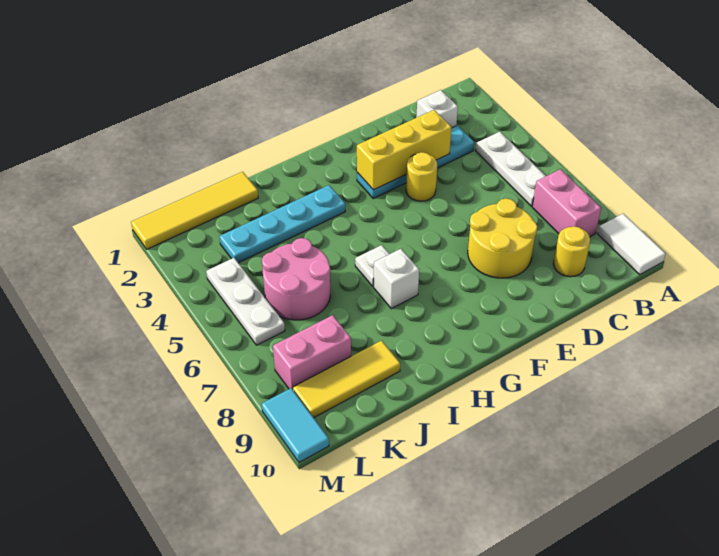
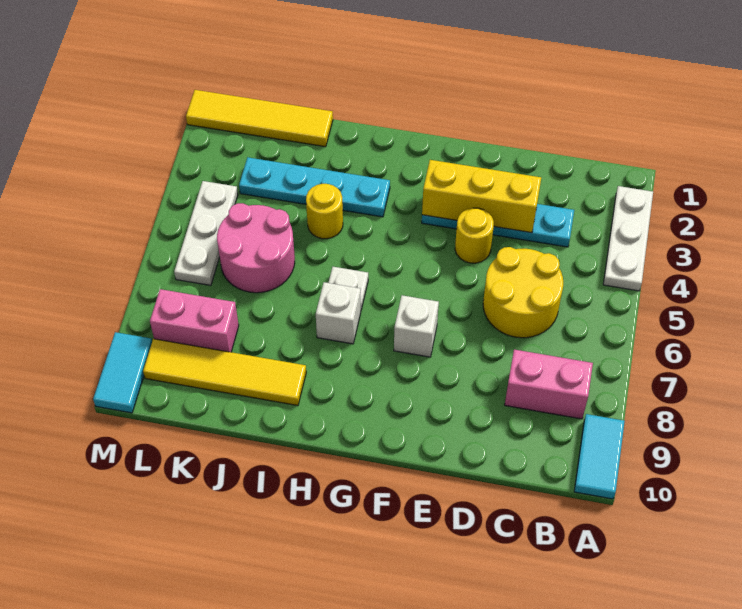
white 1x2 tile [598,214,666,274] -> cyan 1x2 tile [574,414,625,499]
white 1x3 plate [476,132,546,206] -> white 1x3 plate moved to [603,186,653,291]
pink 1x2 brick [532,169,601,237] -> pink 1x2 brick turned to [505,350,593,419]
white 1x1 brick [416,90,458,128] -> white 1x1 brick moved to [394,295,439,357]
yellow 1x1 round brick [553,226,590,277] -> yellow 1x1 round brick moved to [306,184,343,239]
yellow 2x2 round brick [468,198,537,278] -> yellow 2x2 round brick moved to [483,247,563,338]
yellow 1x3 tile [293,341,400,418] -> yellow 1x4 tile [143,339,306,406]

